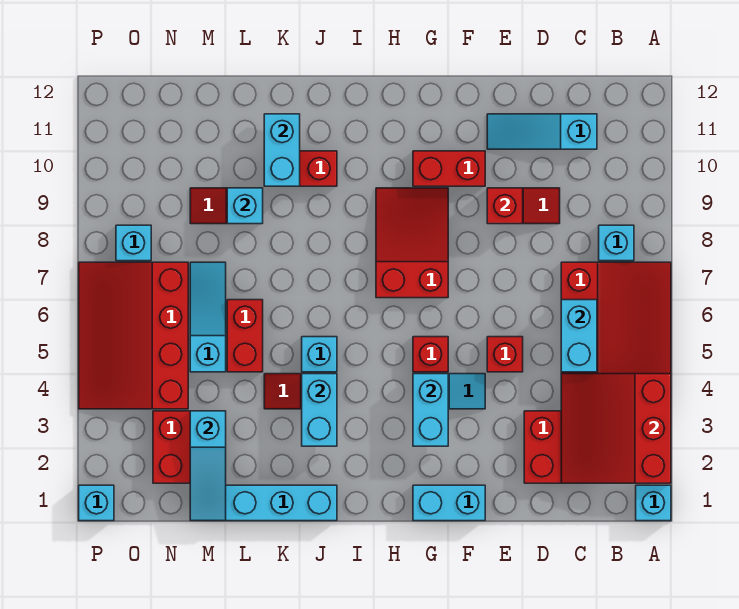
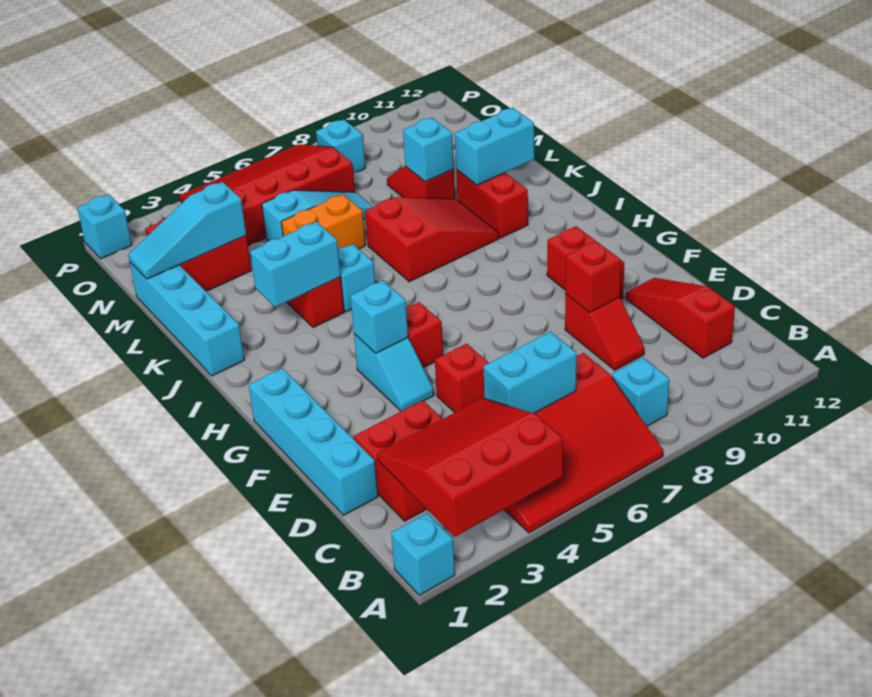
cyan 1x3 slope [487,114,597,149] -> red 1x3 slope [626,278,735,358]
cyan 1x2 brick [413,485,485,521] -> cyan 1x4 brick [249,368,378,515]
cyan 1x2 brick [413,374,448,446] -> cyan 1x1 brick [350,280,408,353]
red 2x3 slope [376,188,448,298] -> red 2x3 slope moved to [365,197,499,282]
red 1x2 brick [227,300,263,372] -> orange 1x2 brick [281,194,365,249]

